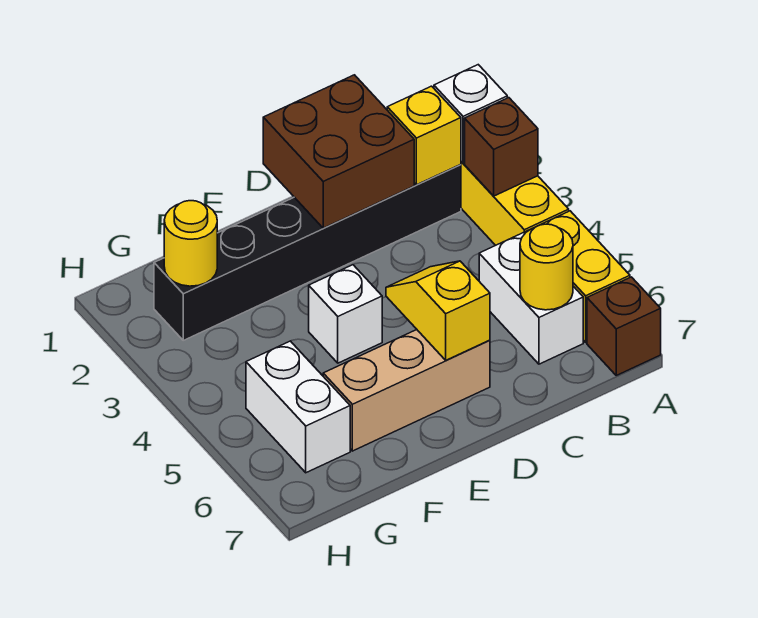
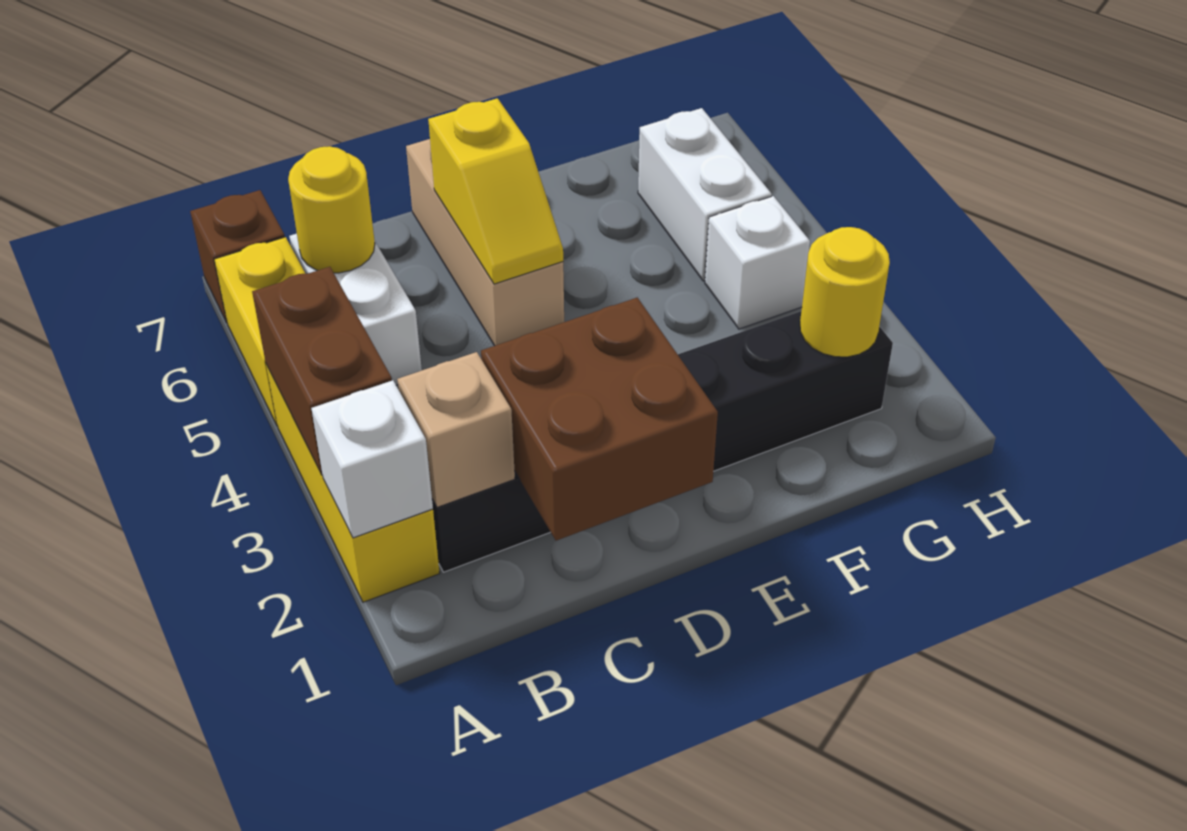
brown 1x1 brick [465,98,538,196] -> brown 1x2 brick [252,267,392,475]
yellow 1x1 brick [387,86,461,185] -> tan 1x1 brick [397,352,515,507]
tan 1x3 brick [323,330,490,451] -> tan 1x3 brick turned to [406,139,564,346]
white 1x1 brick [309,265,382,363] -> white 1x1 brick moved to [705,196,810,329]

